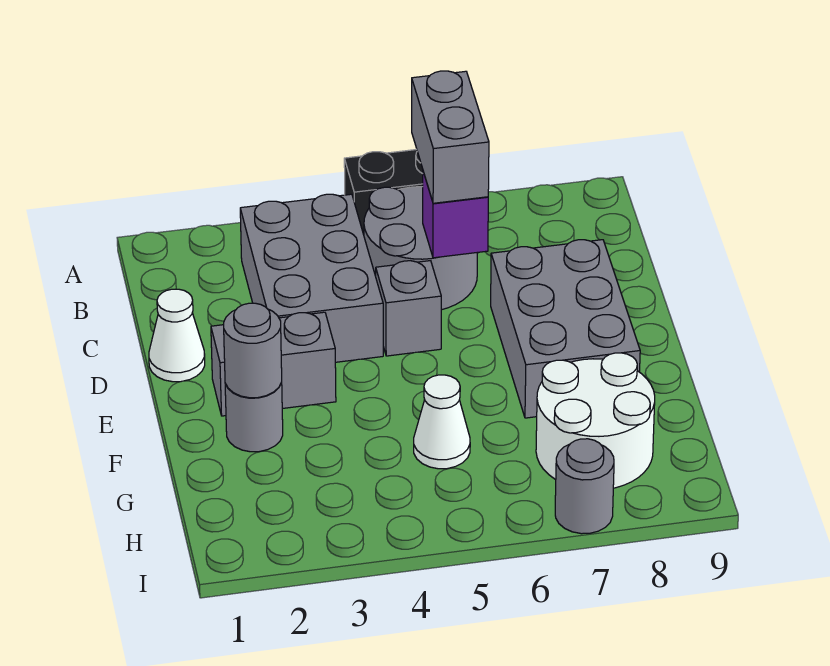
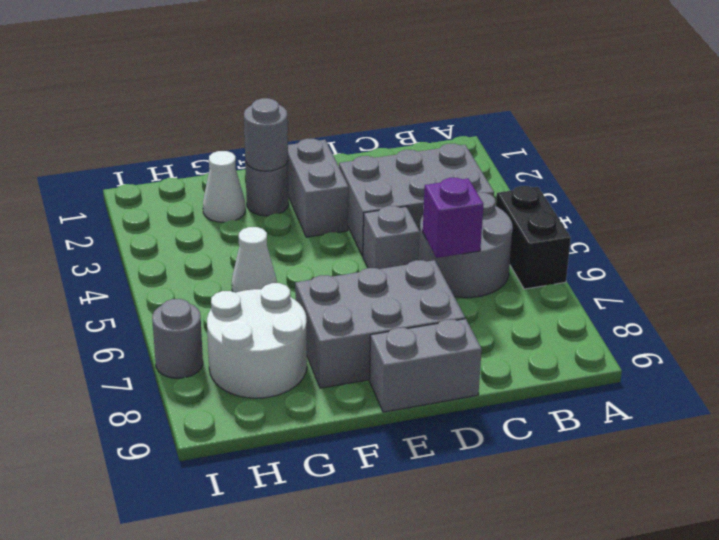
grey 1x2 brick [412,71,489,203] -> grey 1x2 brick moved to [370,319,482,412]
white 1x1 cone [149,289,205,382] -> white 1x1 cone moved to [203,151,245,222]

